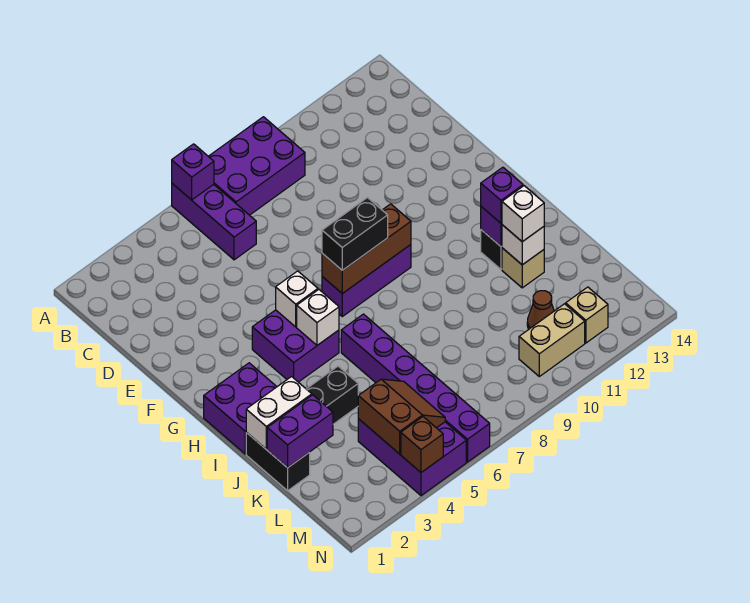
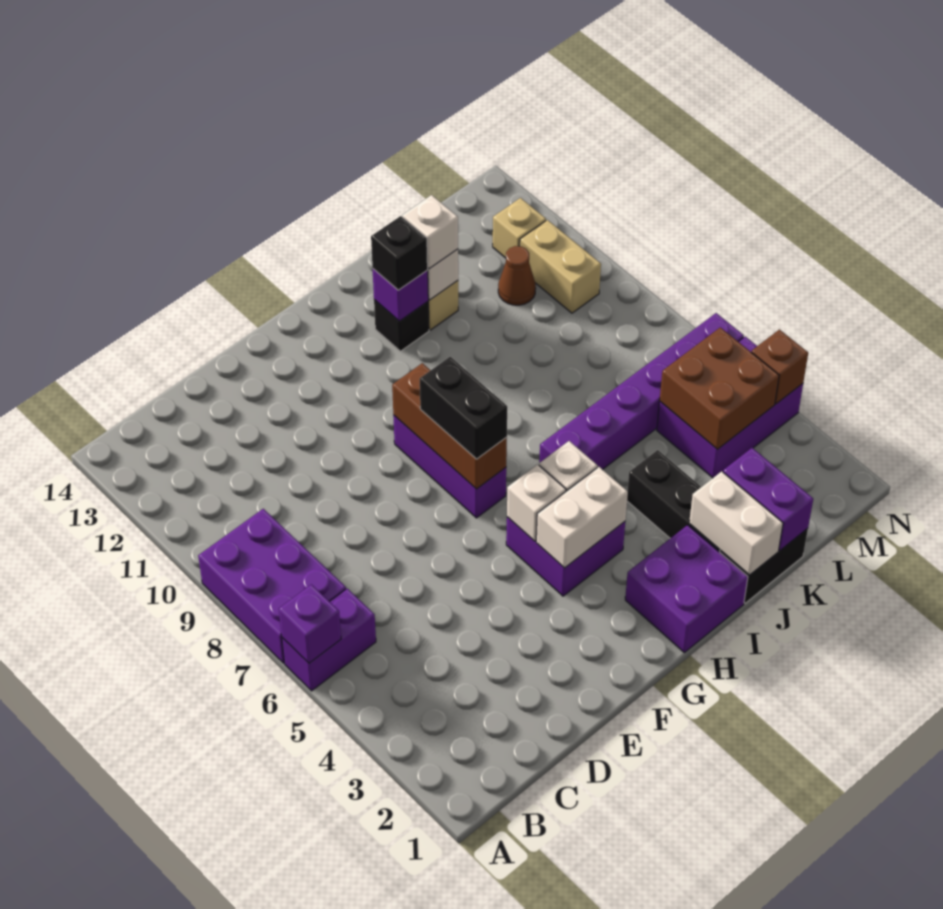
purple 1x3 brick [172,184,256,260] -> purple 1x2 brick [282,589,376,691]
none -> white 1x2 brick [536,467,628,568]
purple 1x1 brick [481,167,523,223] -> black 1x1 brick [371,216,428,290]
brown 2x2 slope [358,379,445,454] -> brown 2x2 brick [660,327,779,449]

